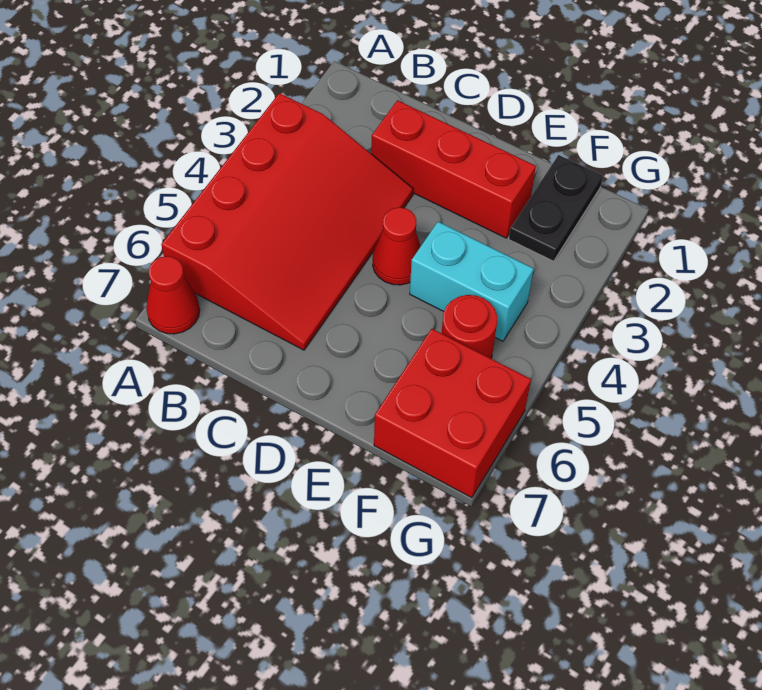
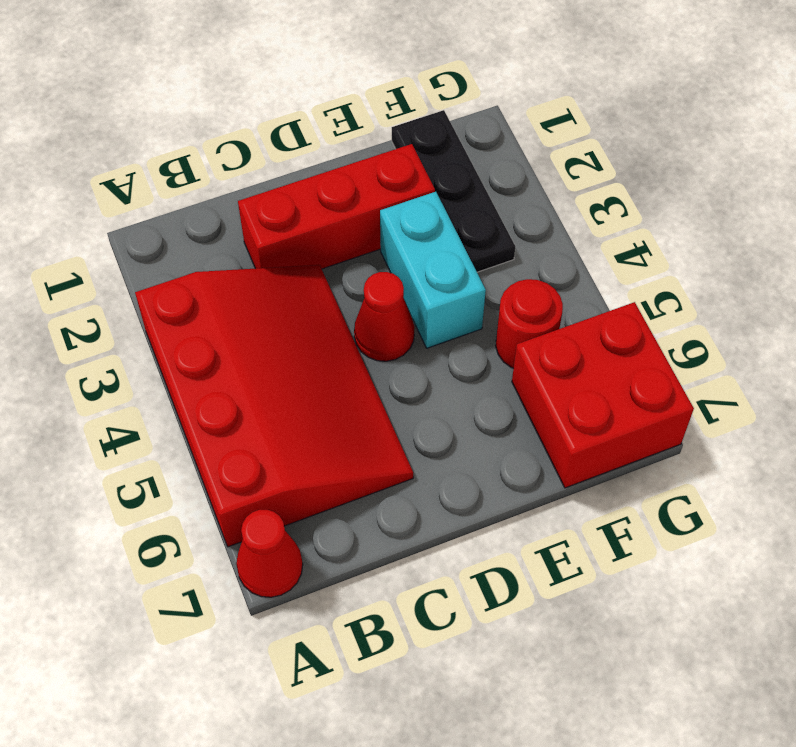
cyan 1x2 brick [410,222,534,341] -> cyan 1x2 brick turned to [380,192,486,348]
black 1x2 plate [509,155,603,261] -> black 1x3 plate [392,110,515,272]

